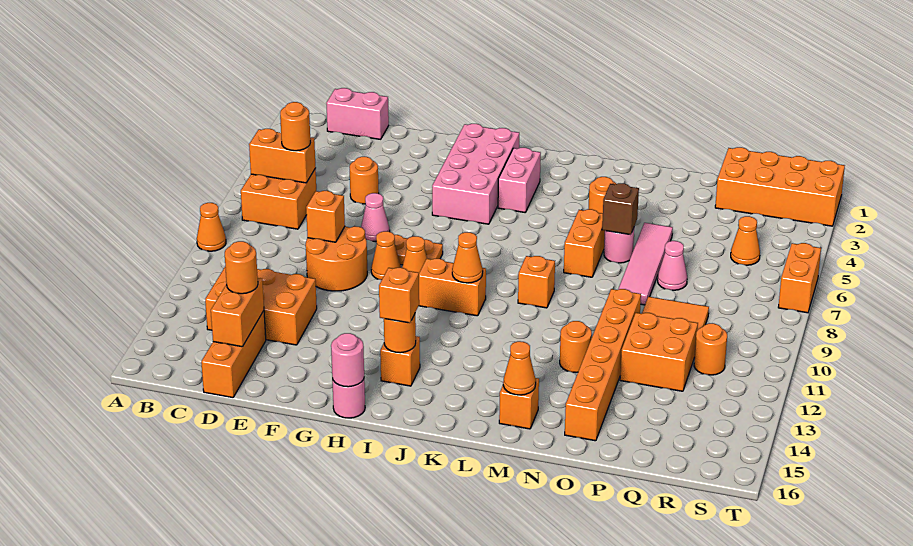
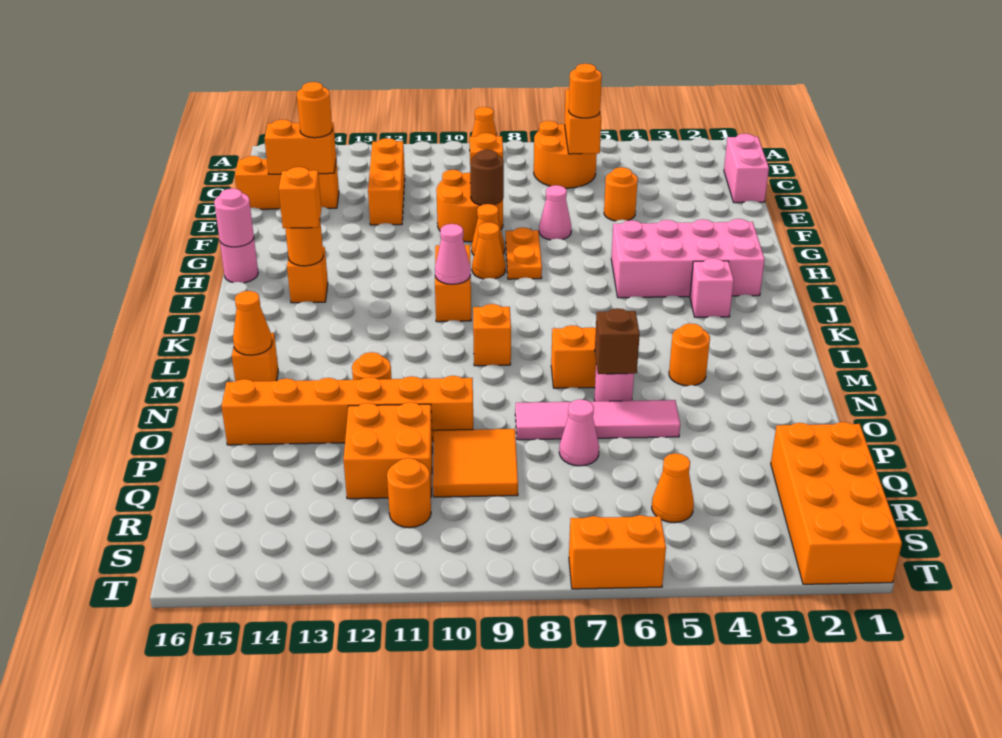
orange 2x2 brick [241,168,316,229] -> orange 2x2 round brick [534,121,597,188]
orange 2x3 brick [205,268,317,345] -> orange 1x3 brick [368,138,405,225]
none -> brown 1x1 round brick [470,150,504,205]
pink 1x2 brick [498,148,541,212] -> pink 1x1 brick [690,258,734,317]
orange 1x1 cone [452,232,483,283] -> pink 1x1 cone [435,224,471,284]

